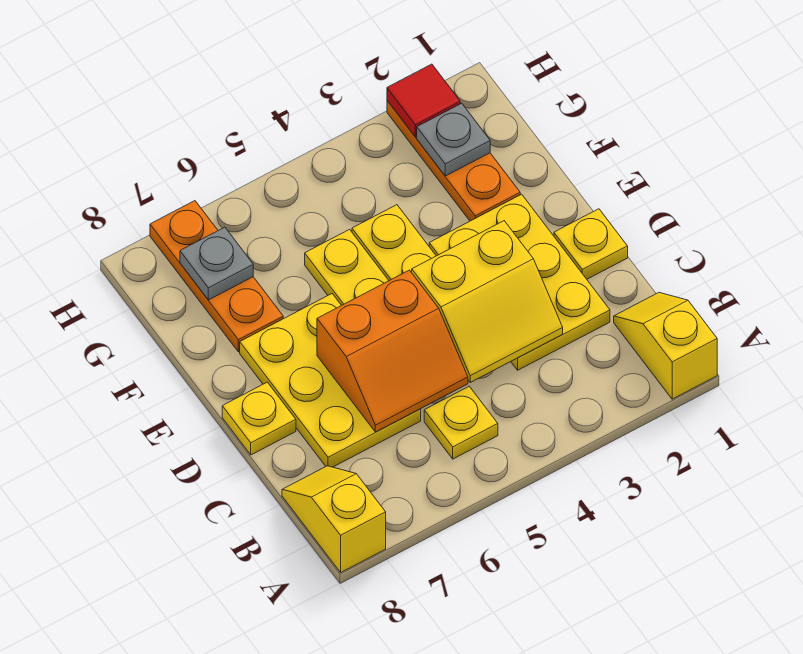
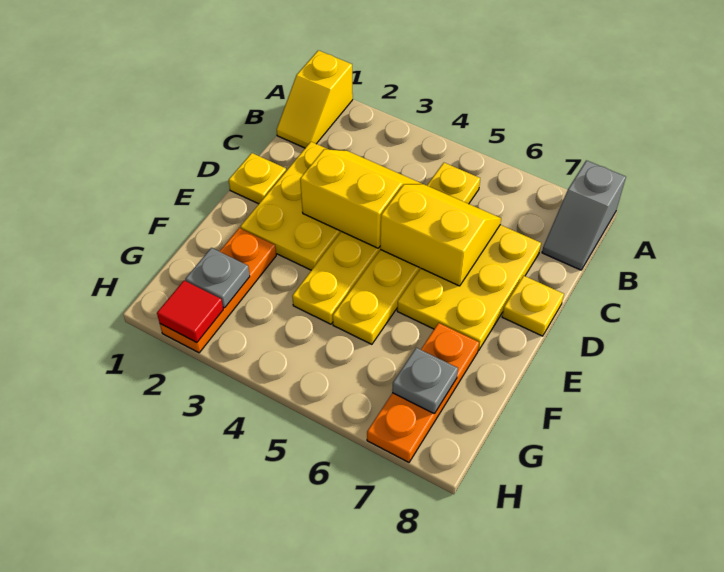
yellow 1x2 slope [282,466,386,572] -> grey 1x2 slope [542,160,626,270]
orange 2x2 slope [317,270,468,432] -> yellow 2x2 slope [380,184,501,286]

